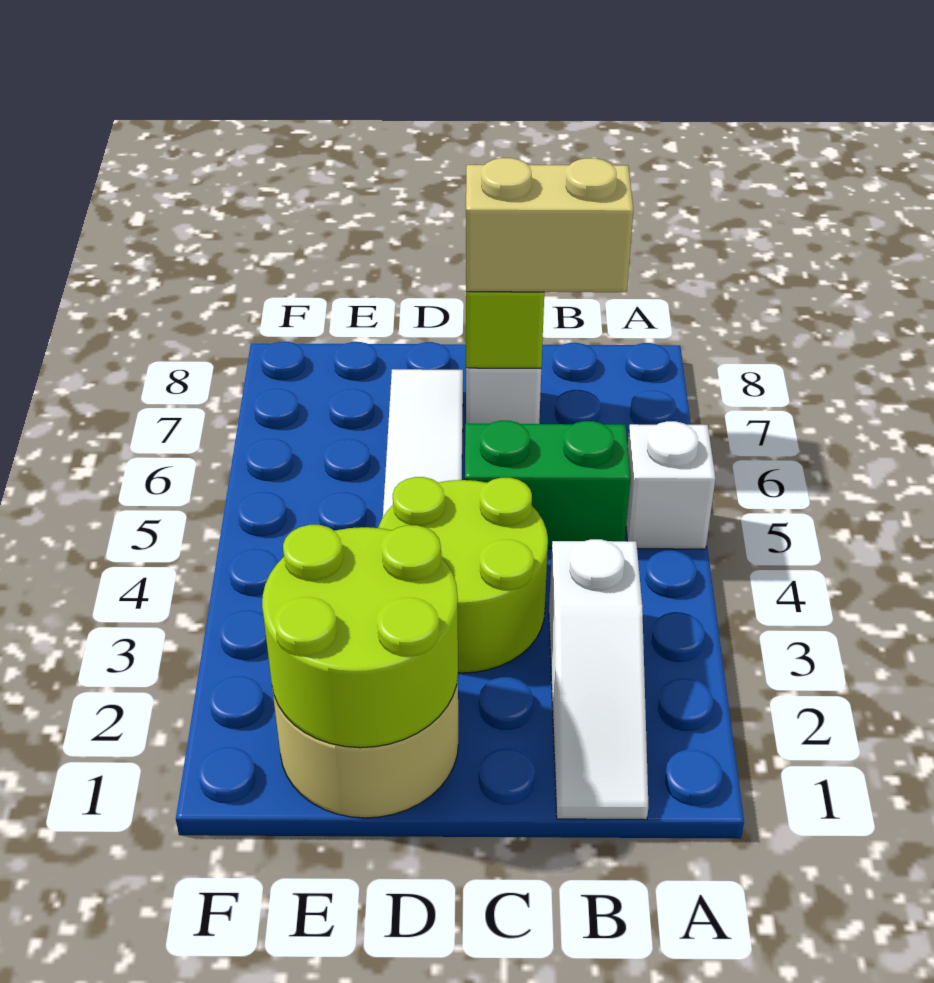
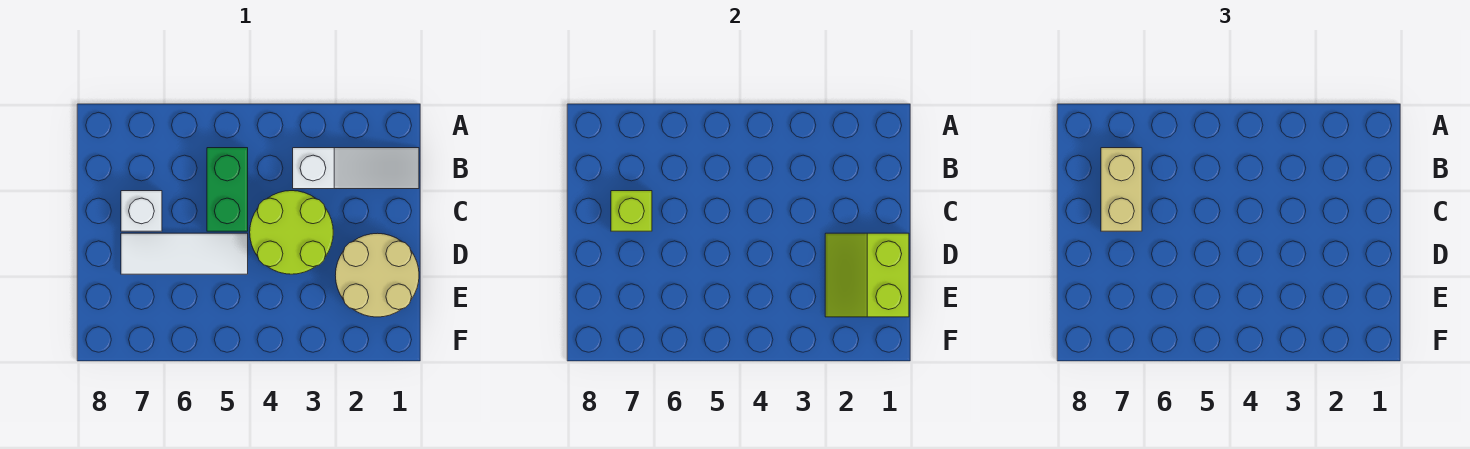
white 1x1 brick [626,421,716,549] -> none
lime 2x2 round brick [262,525,458,748] -> lime 2x2 slope [825,233,909,317]

